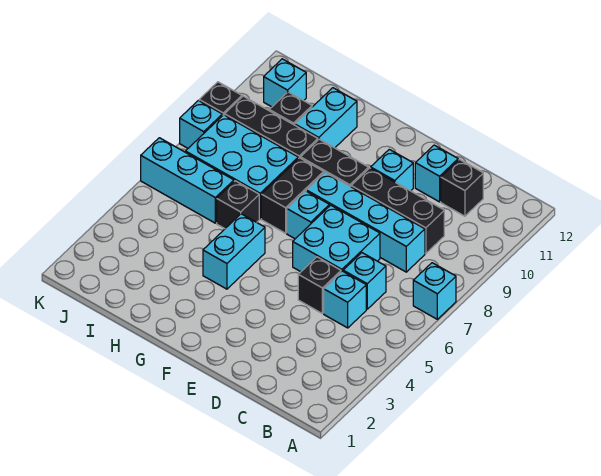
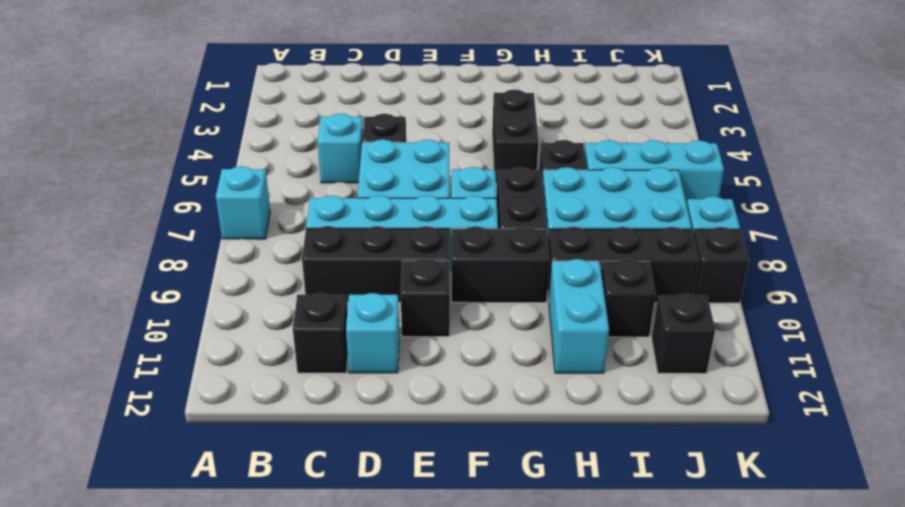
cyan 1x1 brick [343,253,386,309] -> none
cyan 1x1 brick [371,149,413,191] -> black 1x1 brick [401,259,450,337]
cyan 1x2 brick [203,214,265,289] -> black 1x2 brick [492,89,538,183]
cyan 1x1 brick [264,59,306,107] -> black 1x1 brick [652,294,715,374]

